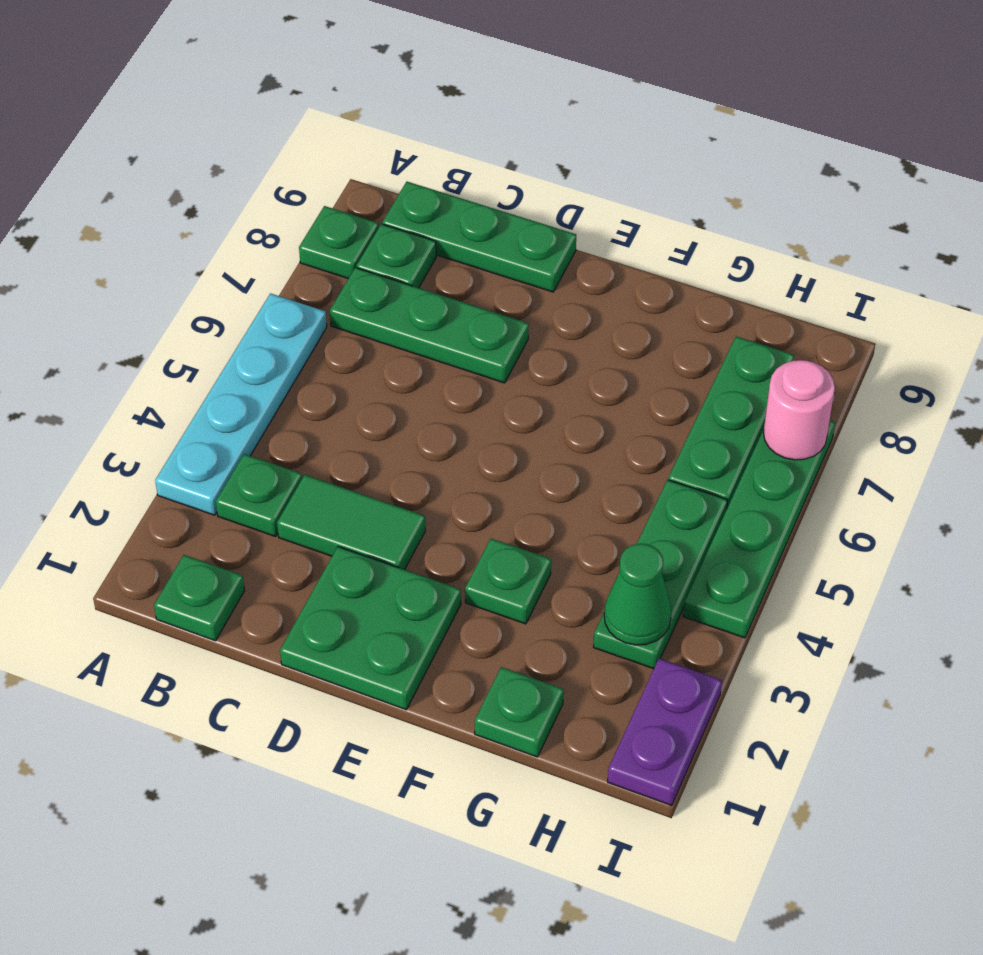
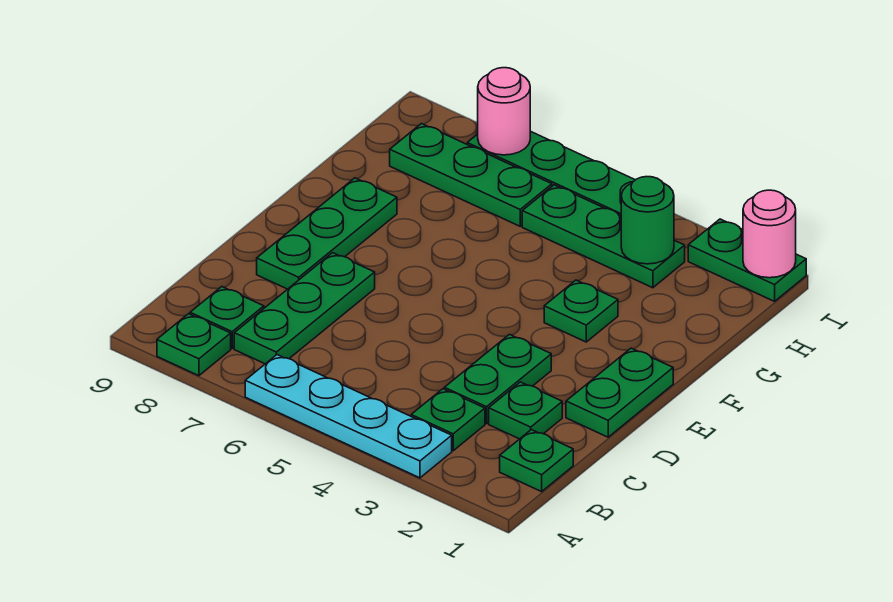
green 1x3 plate [382,182,576,292] -> green 1x3 plate moved to [257,178,397,289]
green 1x2 tile [277,475,425,570] -> green 1x2 plate [444,334,551,424]
green 2x2 plate [280,547,461,710] -> green 1x2 plate [566,348,673,437]
green 1x1 plate [475,667,564,757] -> green 1x1 plate moved to [489,382,562,439]
green 1x1 cone [604,544,671,645] -> green 1x1 round brick [621,177,674,264]
purple 1x2 plate [608,658,722,806] -> green 1x2 plate [688,219,806,301]
none -> pink 1x1 round brick [743,190,796,278]

